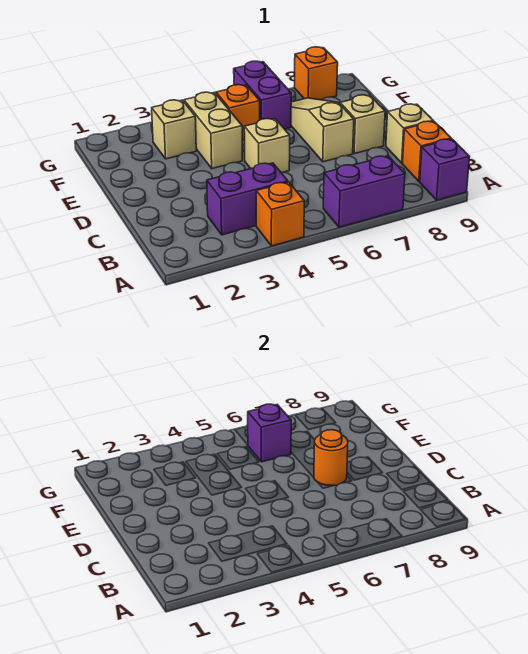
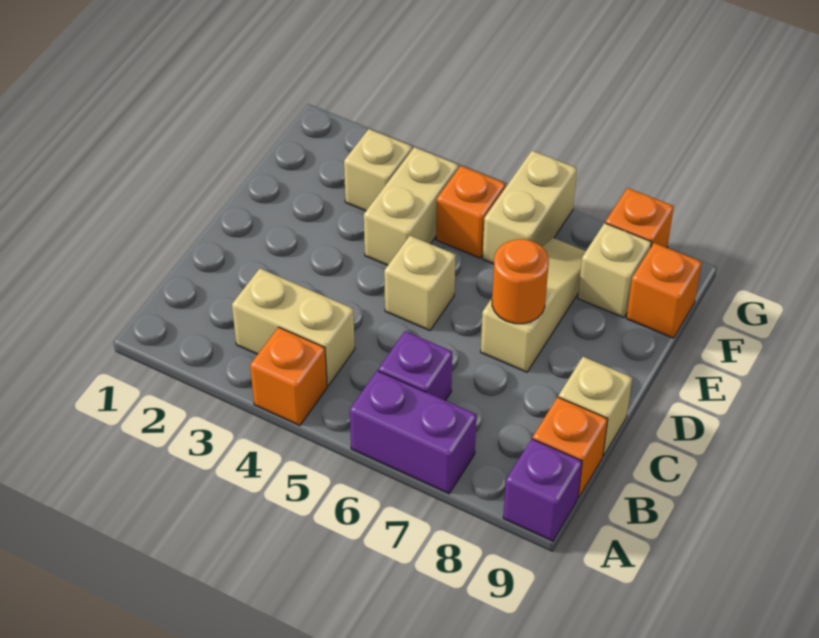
purple 1x2 brick [207,163,288,235] -> tan 1x2 brick [232,269,355,386]
tan 1x1 brick [340,95,385,154] -> tan 1x1 brick moved to [578,223,651,318]
purple 1x2 brick [234,61,291,129] -> tan 1x2 brick [483,151,577,264]
purple 1x1 brick [248,404,291,462] -> purple 1x1 brick moved to [378,331,452,401]
none -> orange 1x1 brick [627,243,702,338]

